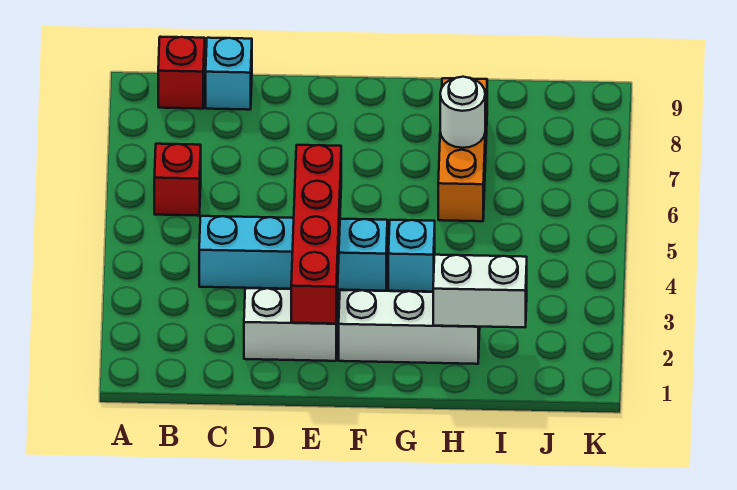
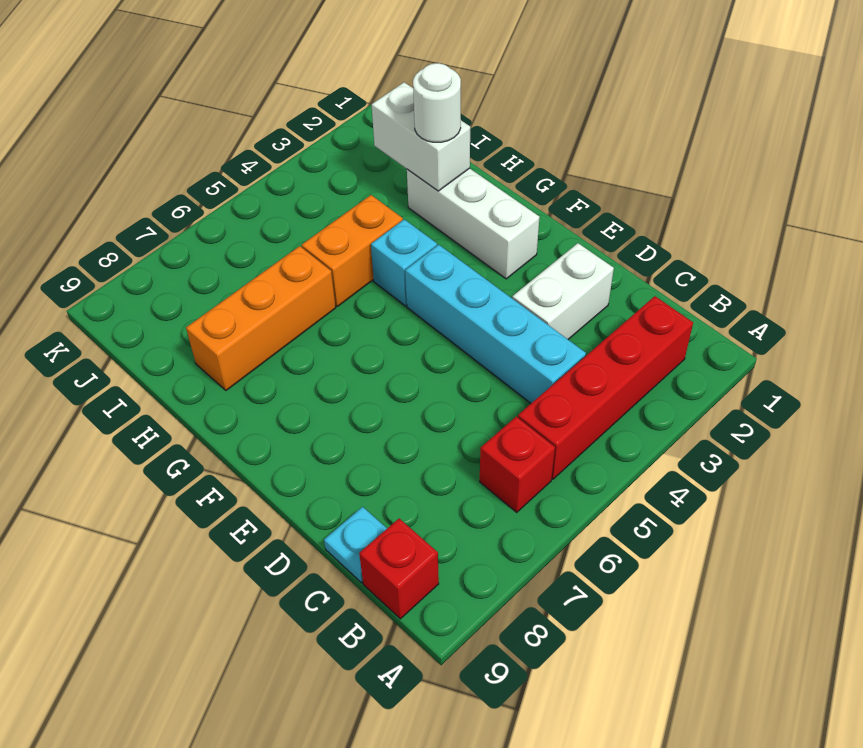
cyan 1x1 brick [206,38,252,110] -> cyan 1x1 plate [324,507,387,583]
white 1x2 brick [244,288,338,361] -> white 1x2 brick turned to [512,243,614,339]
red 1x4 brick [291,145,341,324] -> red 1x4 brick moved to [518,296,693,479]
none -> orange 1x2 brick [302,195,403,306]
white 1x1 round brick [440,77,485,148] -> white 1x1 round brick moved to [413,63,461,142]

